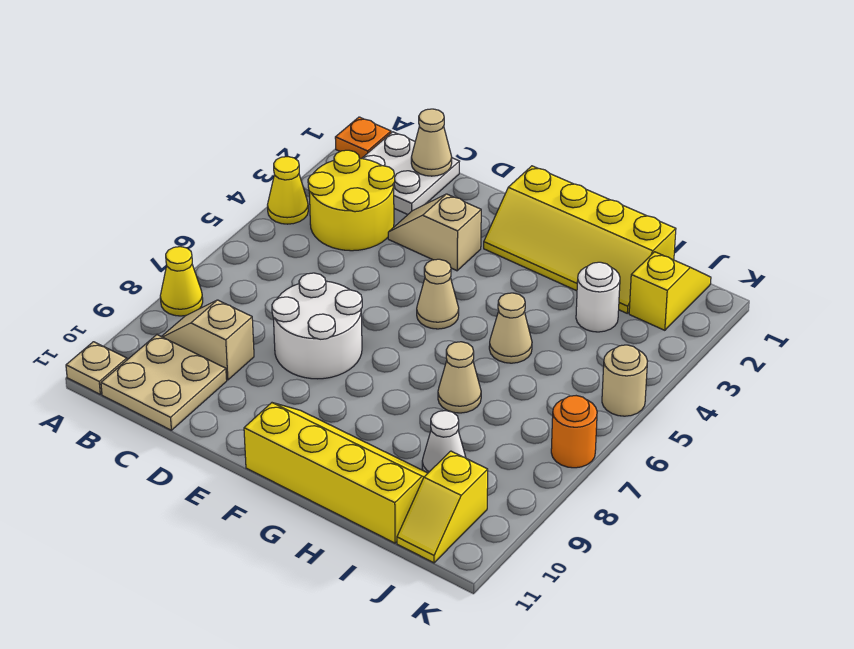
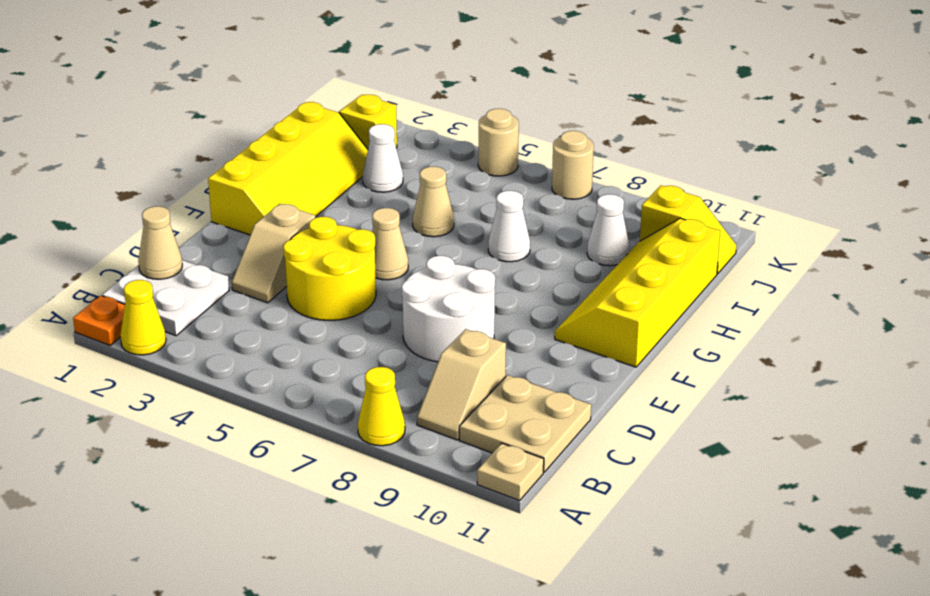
yellow 1x1 cone [268,157,308,224] -> yellow 1x1 cone moved to [120,280,166,355]
yellow 2x2 round brick [308,150,395,251] -> yellow 2x2 round brick moved to [283,216,376,320]
tan 1x1 cone [438,342,481,413] -> white 1x1 cone [488,191,530,262]
white 1x1 round brick [576,262,620,332] -> white 1x1 cone [363,124,403,192]
orange 1x1 round brick [551,396,597,468] -> tan 1x1 round brick [552,131,594,199]

